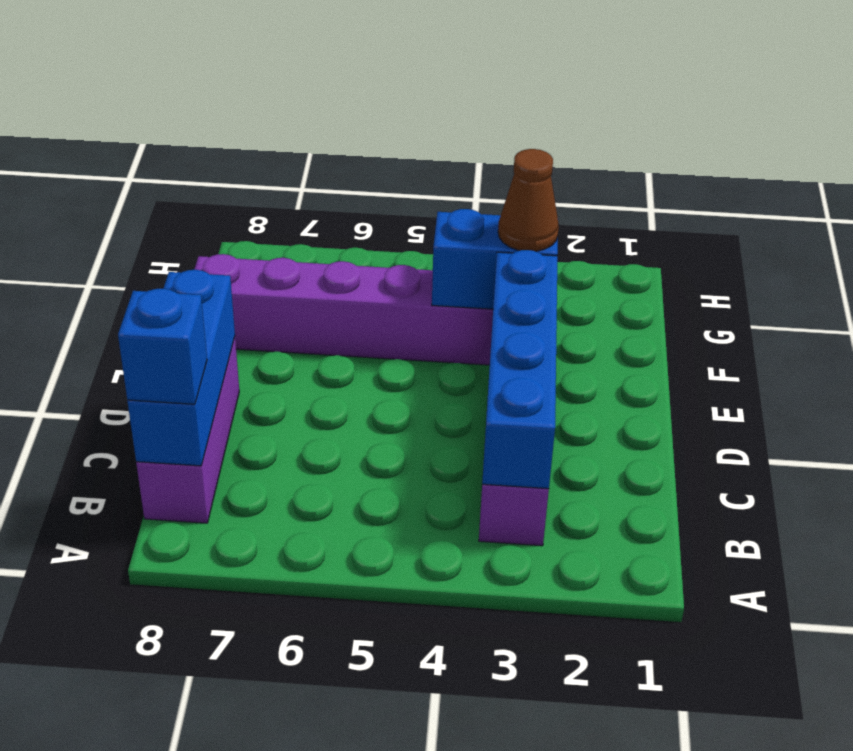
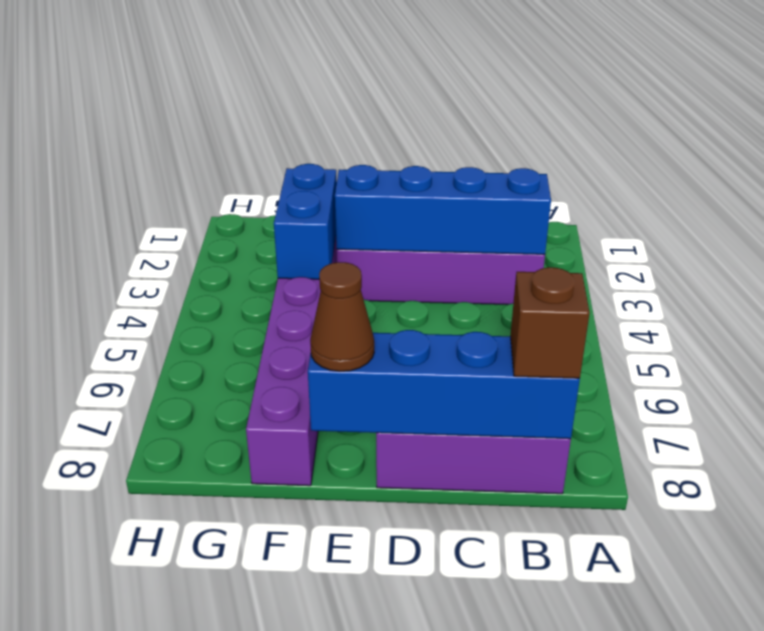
blue 1x3 brick [127,270,235,466] -> blue 1x4 brick [308,330,580,439]
blue 1x1 brick [118,289,207,404] -> brown 1x1 brick [510,267,590,378]
brown 1x1 cone [498,149,559,251] -> brown 1x1 cone moved to [310,262,374,371]

